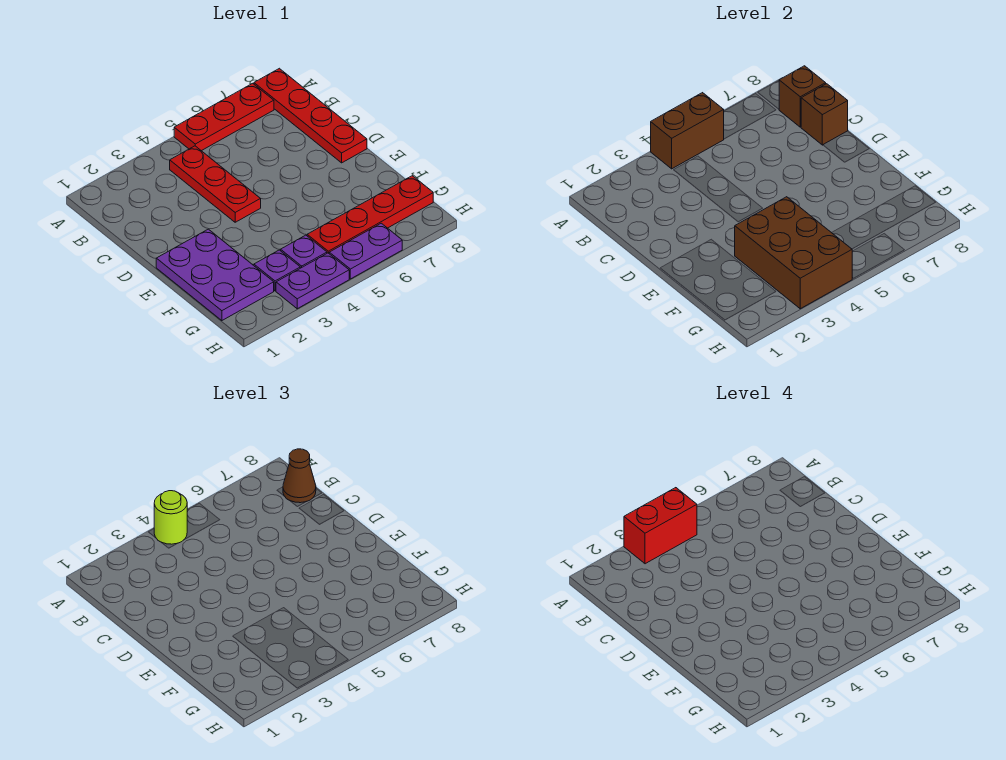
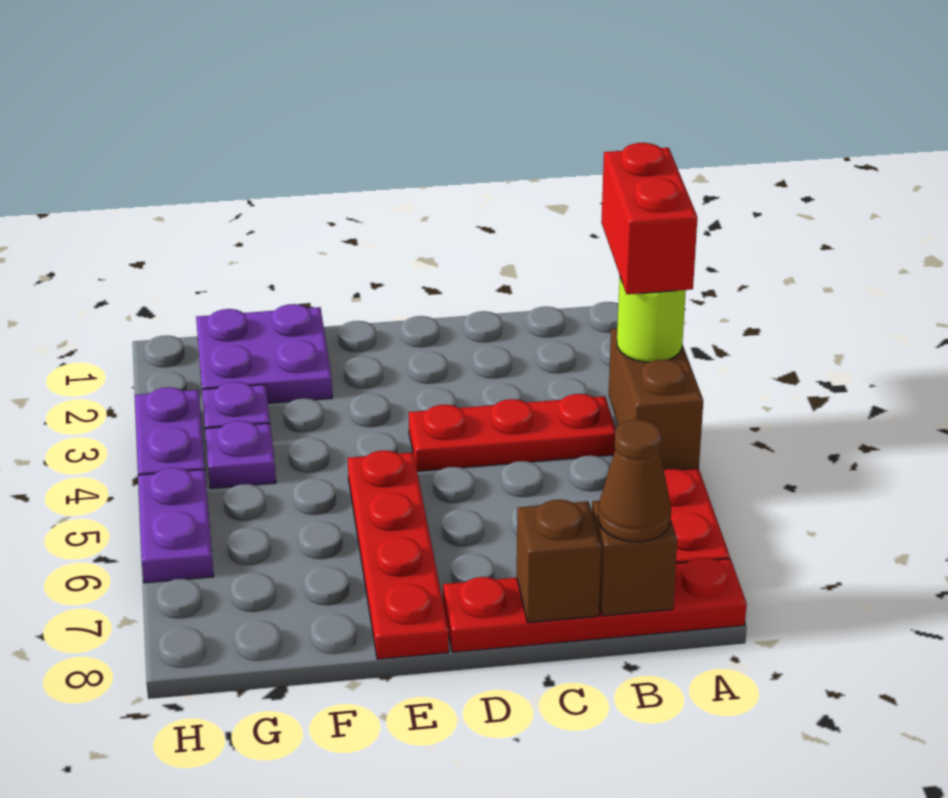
purple 2x3 plate [156,229,274,321] -> purple 2x2 plate [196,304,332,403]
brown 2x3 brick [735,197,852,309] -> none
red 1x4 plate [307,176,433,253] -> red 1x4 plate moved to [348,450,449,659]

